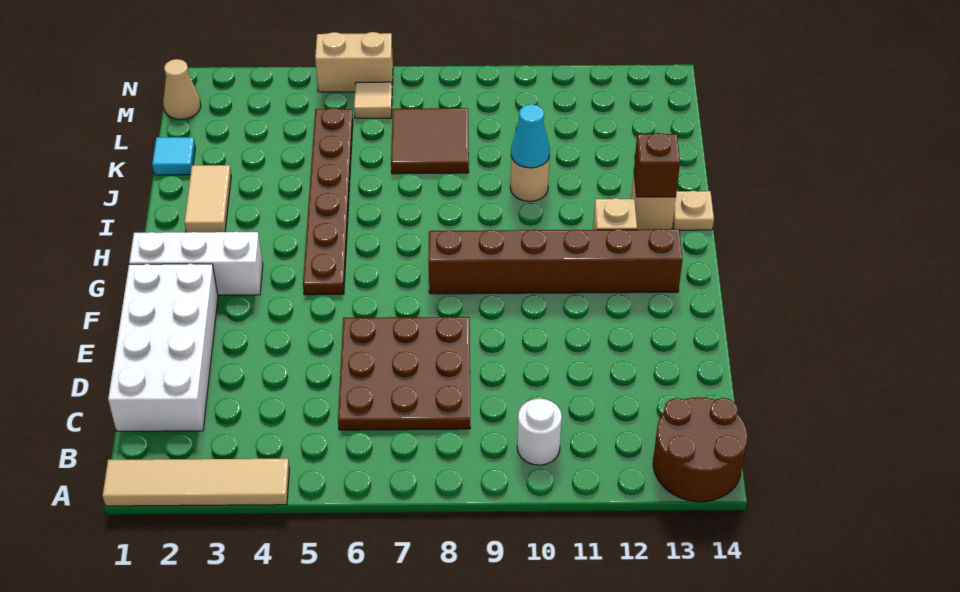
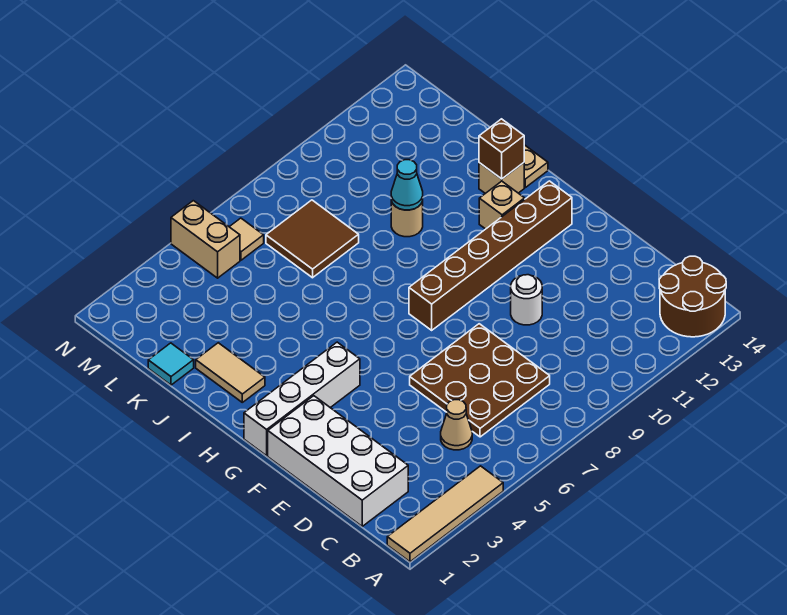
white 1x1 round brick [517,399,562,465] -> white 1x1 round brick moved to [511,275,542,325]
white 1x3 brick [129,232,263,295] -> white 1x4 brick [244,342,360,456]
brown 1x6 plate [303,108,353,295] -> none
tan 1x1 cone [163,59,201,119] -> tan 1x1 cone moved to [441,400,472,450]
tan 1x2 brick [315,32,393,92] -> tan 1x2 brick turned to [171,201,240,278]

